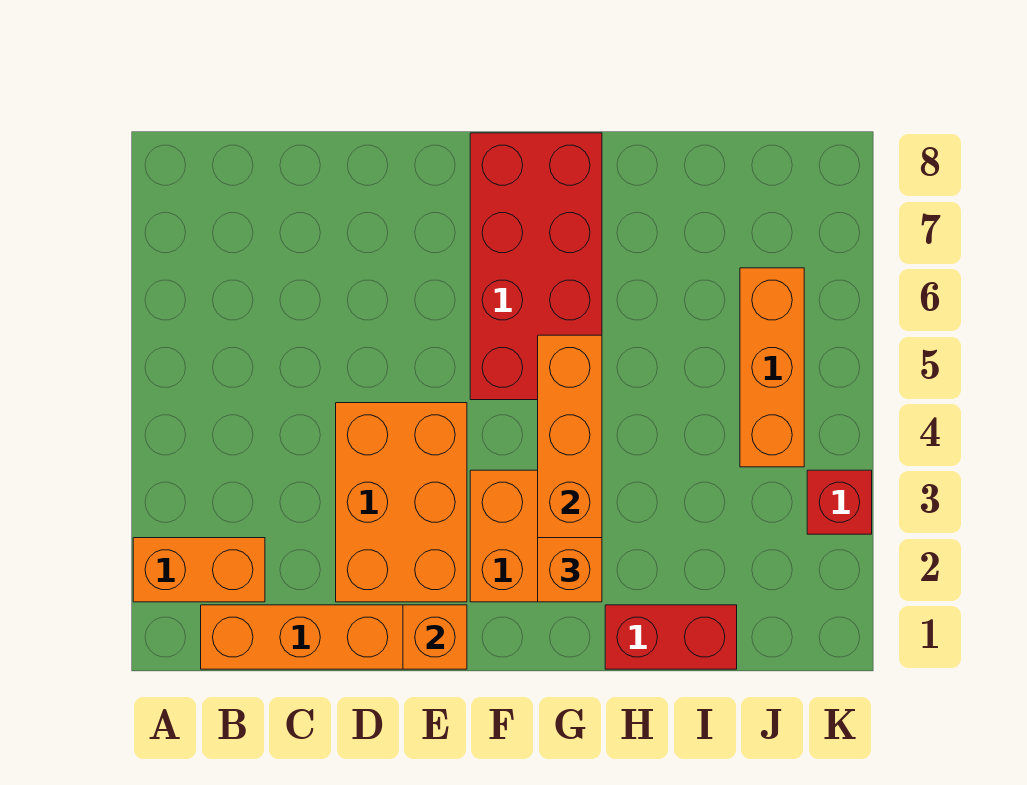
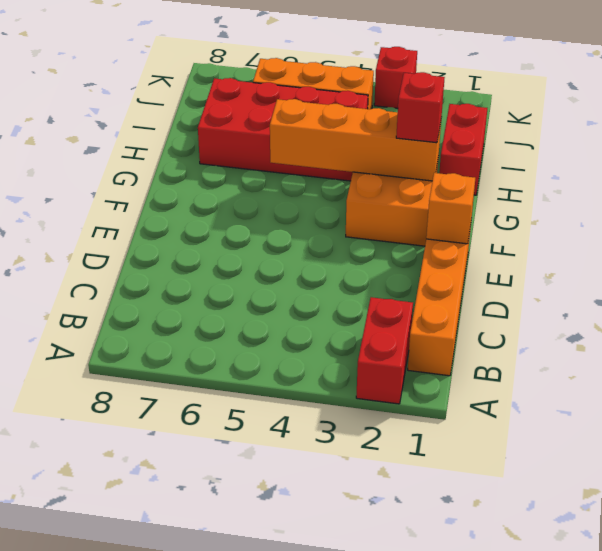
orange 1x2 brick [133,538,265,602] -> red 1x2 brick [356,297,413,404]
orange 2x3 brick [336,403,467,602] -> none
red 2x4 brick [470,133,602,400] -> red 2x4 brick moved to [198,78,368,181]
orange 1x1 brick [538,538,602,602] -> red 1x1 brick [396,72,445,143]

